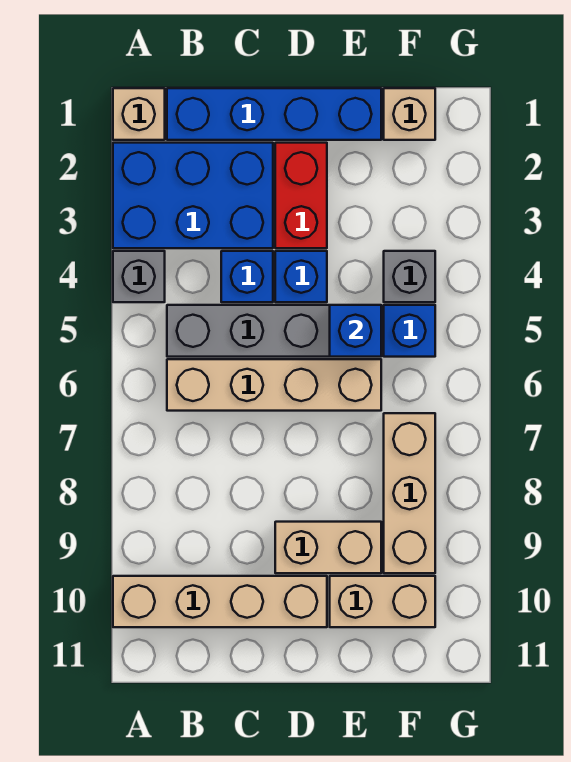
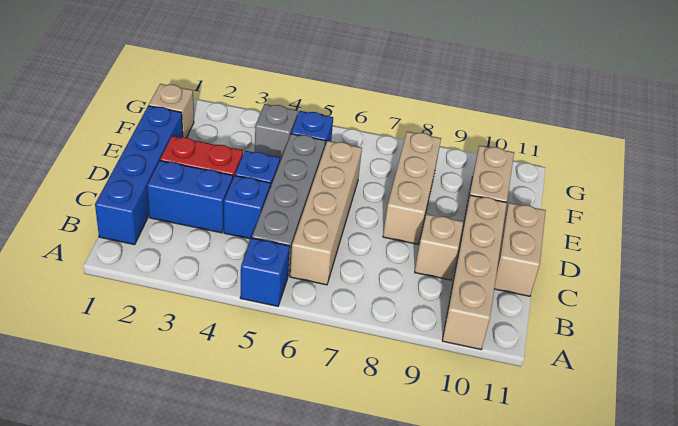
tan 1x1 brick [113,88,165,140] -> tan 1x1 brick moved to [415,214,463,280]
blue 2x3 brick [113,143,273,248] -> blue 1x2 brick [147,161,233,233]
grey 1x1 brick [113,251,165,302] -> none
tan 1x2 brick [275,522,381,573] -> tan 1x2 brick moved to [494,203,546,296]
blue 1x1 brick [330,305,381,357] -> blue 1x1 brick moved to [240,238,290,306]
tan 1x3 brick [384,413,435,573] -> tan 1x3 brick turned to [383,132,441,244]

